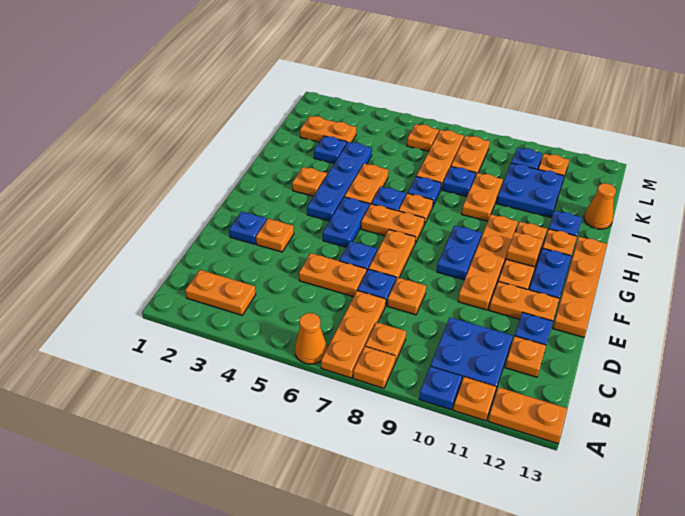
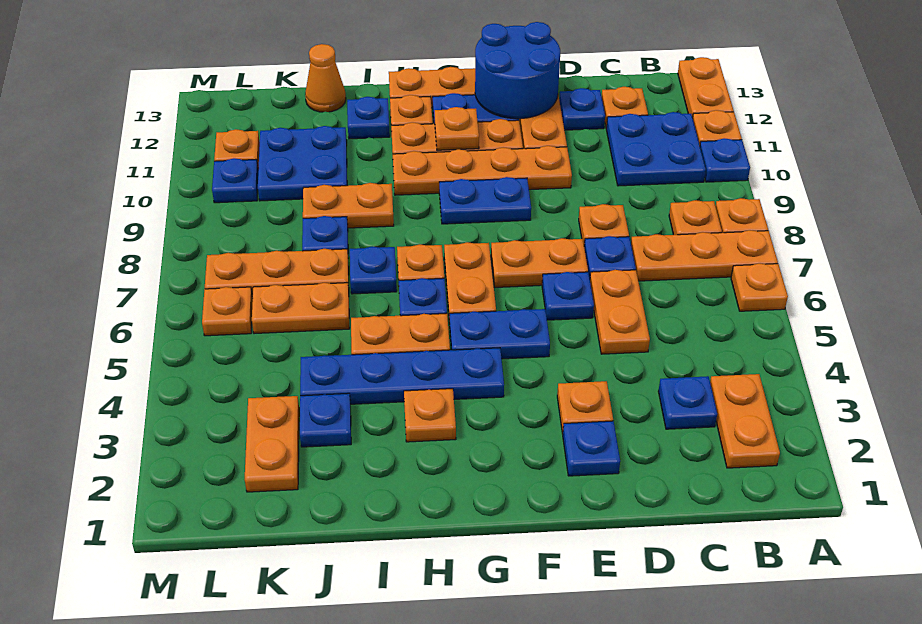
orange 1x1 cone [295,313,327,364] -> orange 1x1 plate [731,263,788,311]
none -> blue 1x1 plate [658,376,717,429]
none -> blue 2x2 round brick [475,22,560,119]
orange 1x2 plate [451,136,490,175] -> orange 1x2 plate moved to [252,283,349,334]

